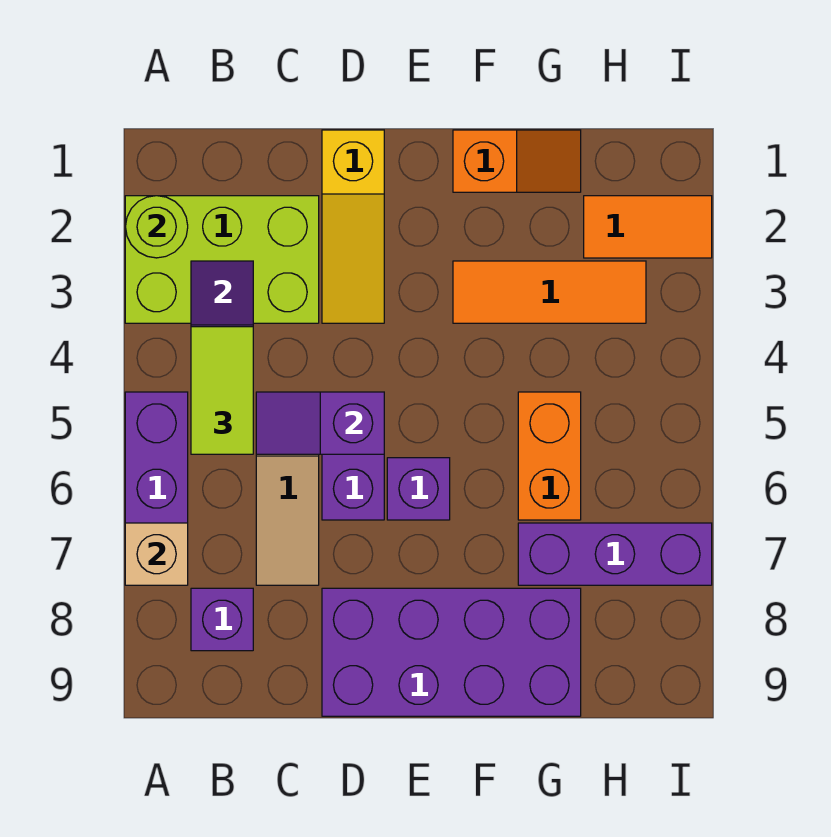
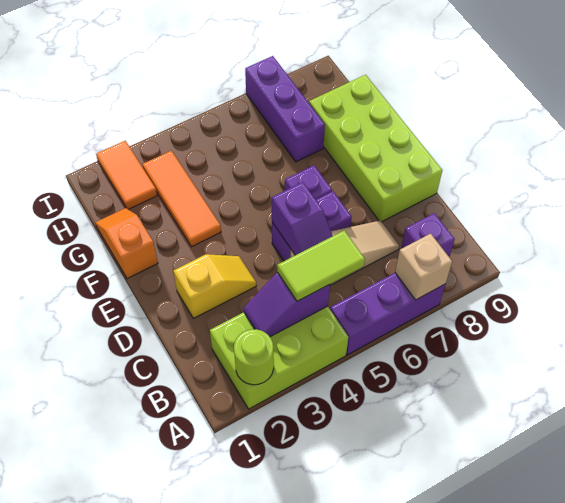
lime 2x3 brick [125,196,319,323] -> lime 2x3 brick turned to [210,306,348,409]
yellow 1x3 slope [322,130,384,323] -> yellow 1x2 slope [173,254,256,318]
purple 2x4 brick [322,588,581,716] -> lime 2x4 brick [309,75,442,222]
orange 1x2 brick [518,392,581,520] -> none

